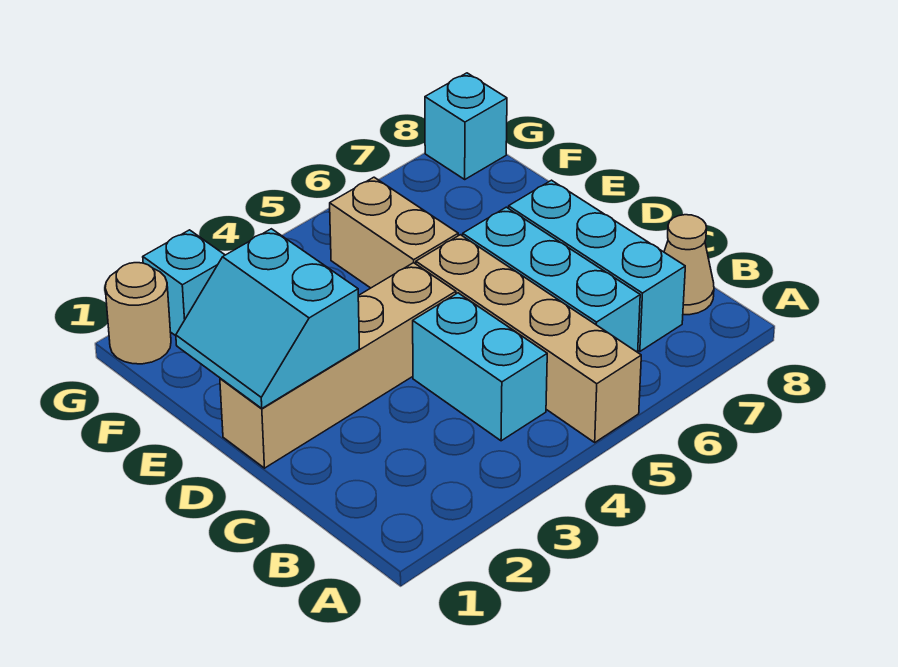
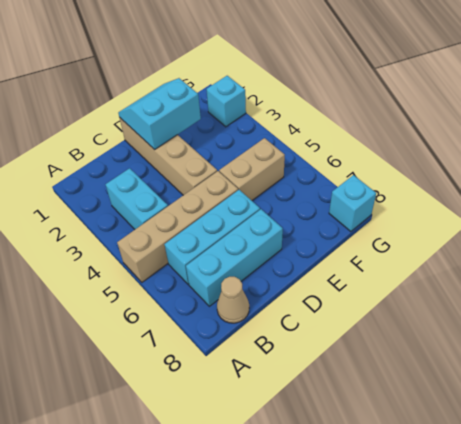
cyan 1x2 brick [413,293,547,441] -> cyan 1x2 brick turned to [106,168,168,229]
tan 1x1 round brick [105,263,171,364] -> none

